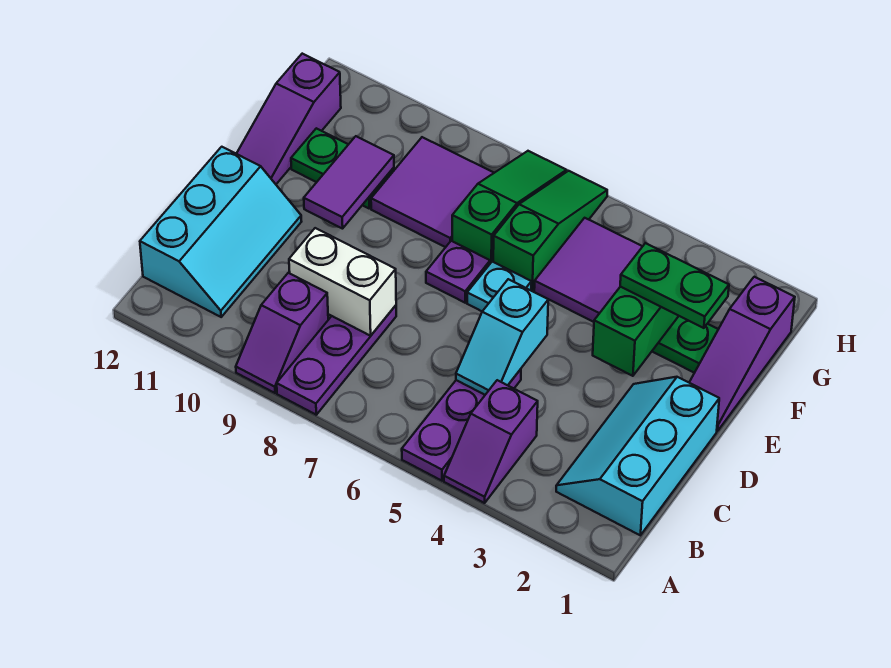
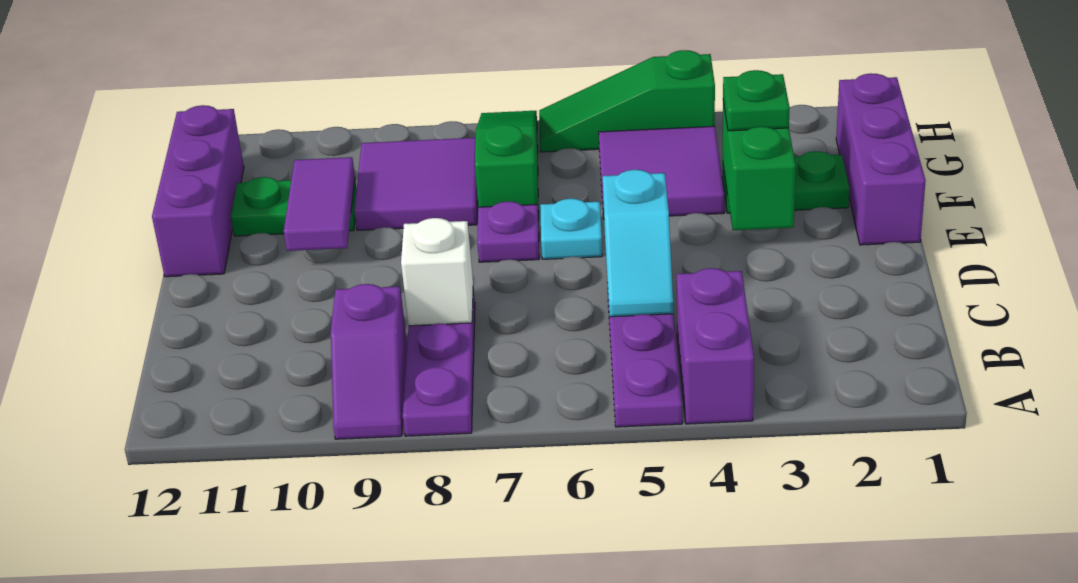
purple 1x2 slope [444,380,538,503] -> purple 1x2 brick [677,268,754,424]
cyan 2x3 slope [556,377,719,535] -> none
cyan 2x3 slope [140,147,302,317] -> none
white 1x2 brick [289,228,396,336] -> white 1x1 brick [401,218,473,326]
purple 1x3 slope [689,277,795,431] -> purple 1x3 brick [836,73,926,245]
purple 1x3 slope [237,54,341,184] -> purple 1x3 brick [152,105,244,277]
green 1x2 plate [620,243,729,328] -> green 1x1 plate [723,70,790,131]
green 1x3 slope [493,171,607,291] -> green 1x3 slope turned to [539,50,715,152]

